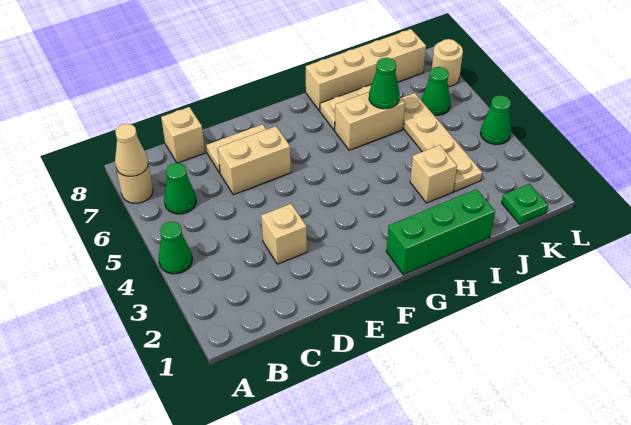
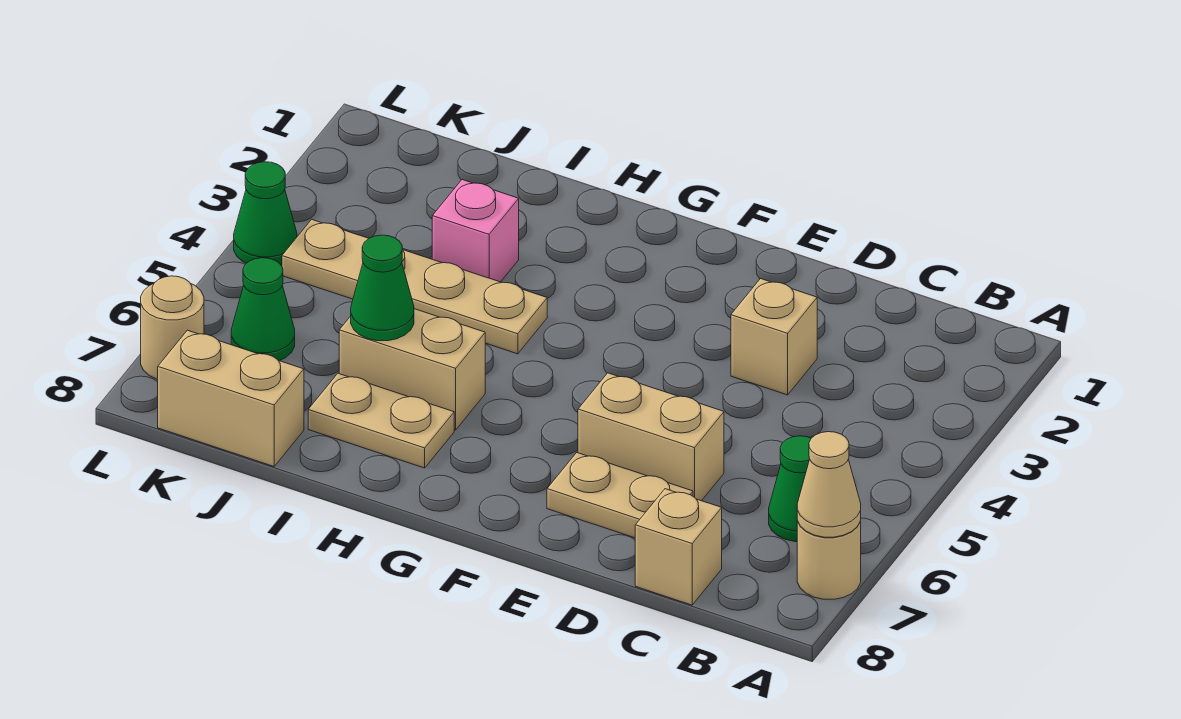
green 1x1 cone [158,222,192,274] -> none
green 1x3 brick [386,189,495,275] -> none
tan 1x4 brick [306,29,426,111] -> tan 1x2 brick [158,330,304,466]
tan 1x1 brick [410,145,457,203] -> pink 1x1 brick [432,180,519,282]
tan 1x4 plate [401,93,482,191] -> tan 1x4 plate turned to [282,219,547,354]
green 1x1 plate [502,184,548,224] -> none

